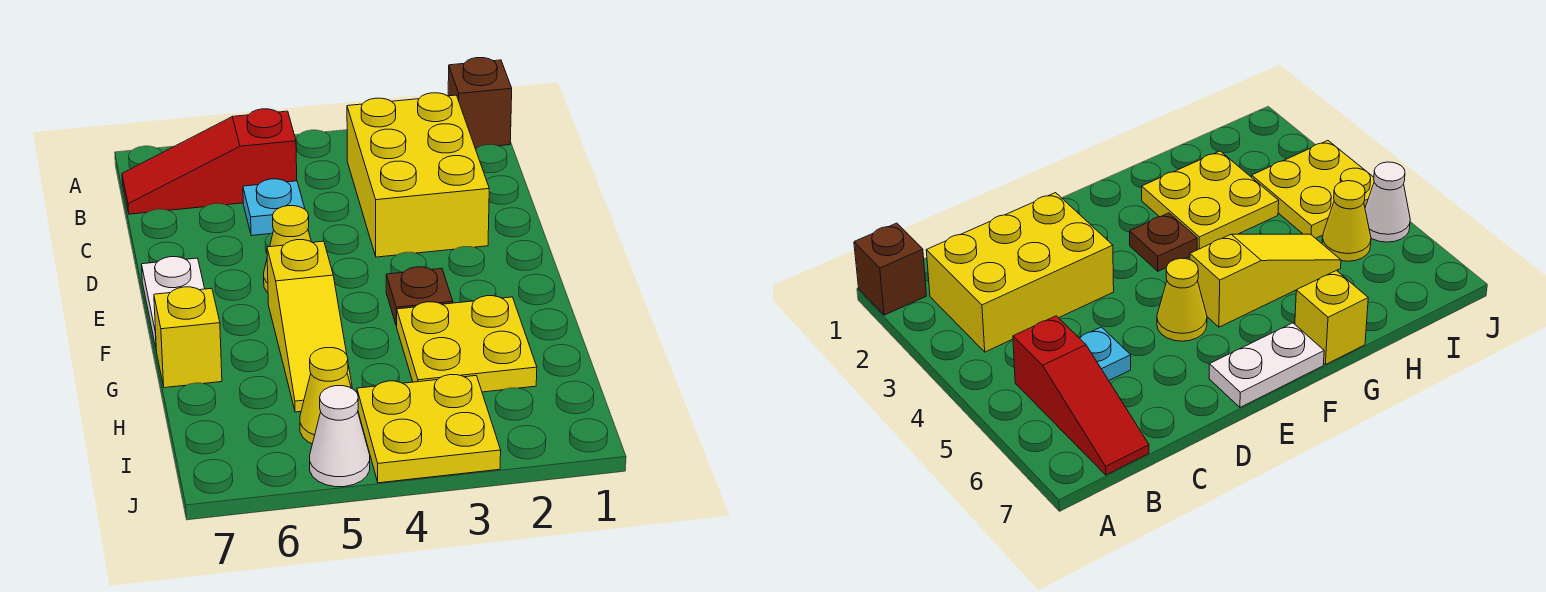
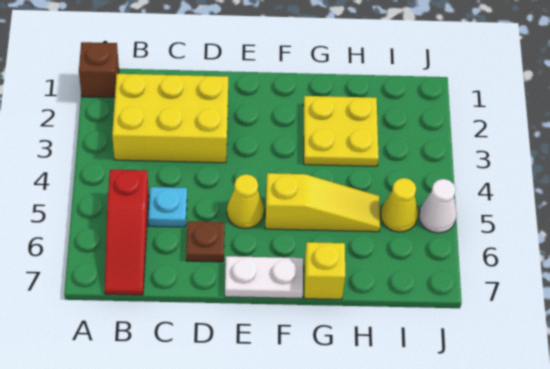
brown 1x1 plate [386,267,453,326] -> brown 1x1 plate moved to [186,221,225,262]
yellow 2x2 plate [357,375,501,483] -> none

